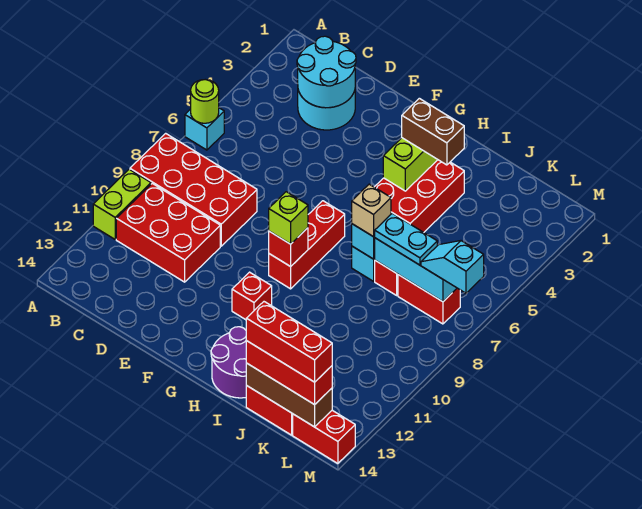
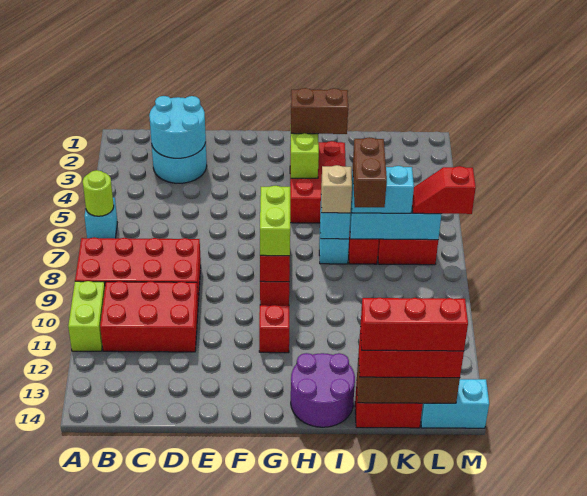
lime 1x1 brick [269,192,308,244] -> lime 1x2 brick [260,186,290,256]
cyan 1x2 plate [375,213,437,265] -> cyan 1x2 brick [351,166,414,213]
none -> brown 1x2 brick [353,137,387,207]
cyan 1x2 slope [421,241,484,293] -> red 1x2 slope [412,166,476,214]
red 1x2 brick [293,410,355,463] -> cyan 1x2 brick [421,379,489,428]

